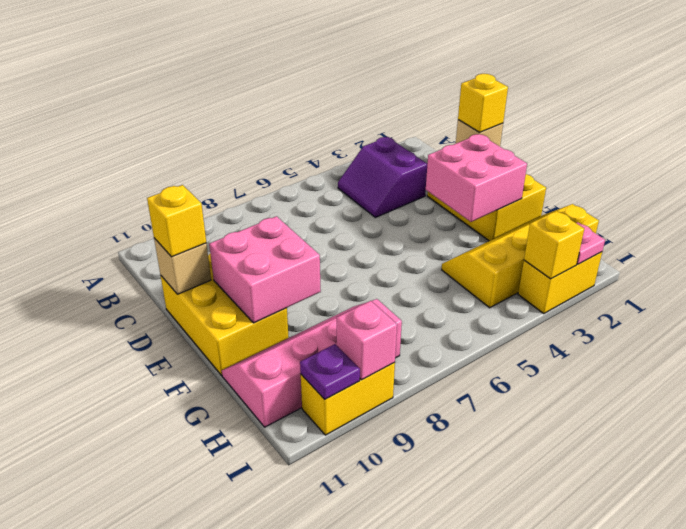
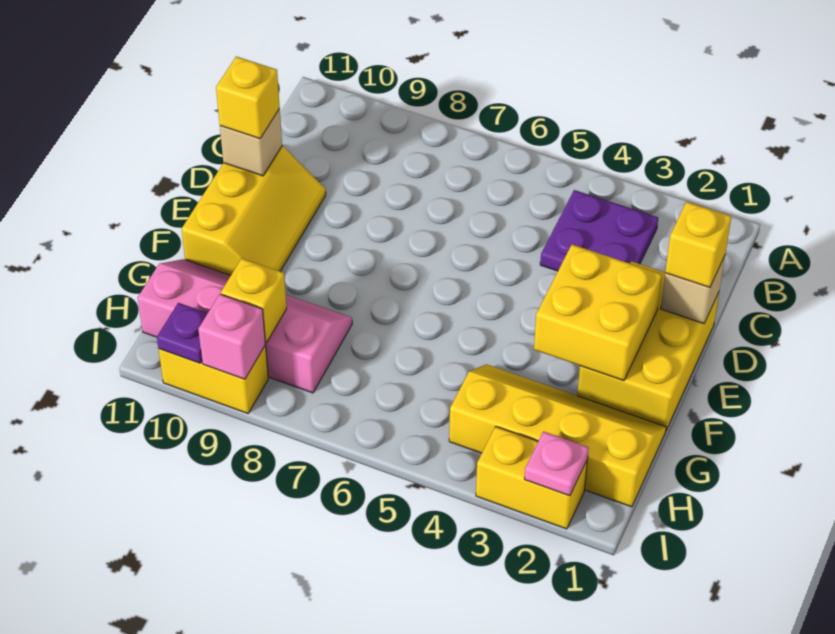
purple 2x2 slope [338,137,427,218] -> purple 2x2 plate [540,190,658,271]
yellow 2x3 brick [161,254,289,375] -> yellow 2x3 slope [181,146,326,275]
pink 2x2 brick [426,134,527,222] -> yellow 2x2 brick [534,244,662,381]
pink 2x2 brick [209,216,321,323] -> none
yellow 1x1 brick [524,211,584,279] -> yellow 1x1 brick moved to [221,258,287,343]

